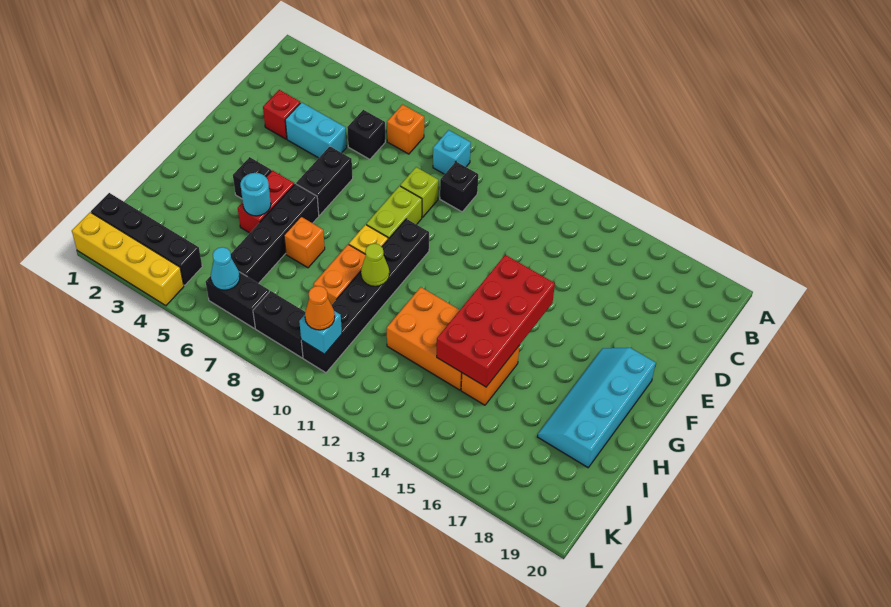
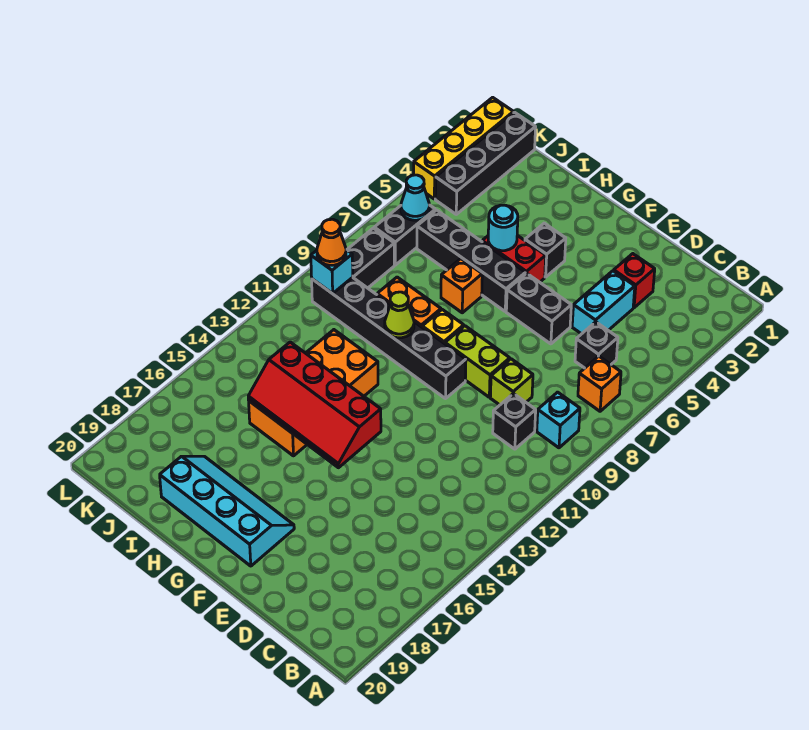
red 2x4 brick [437,255,555,387] -> red 2x4 slope [248,342,381,468]

